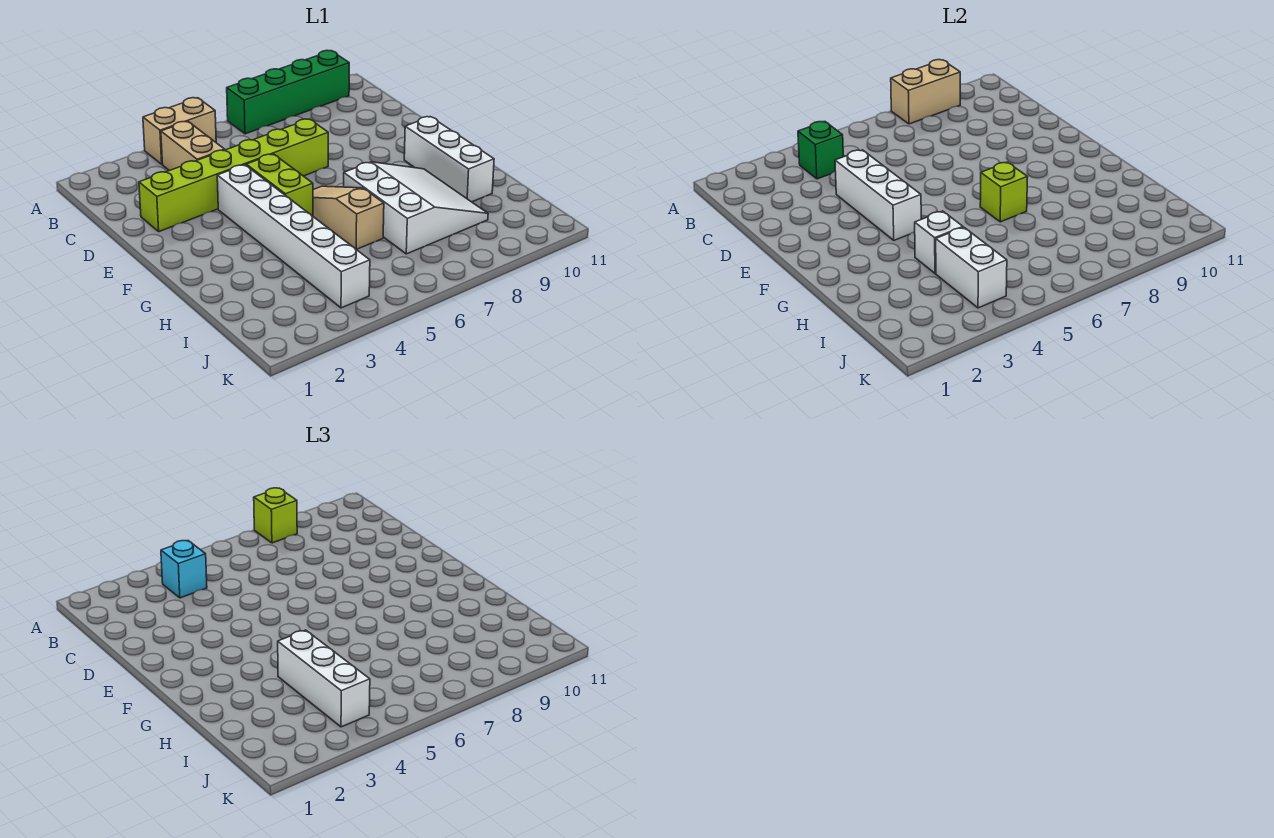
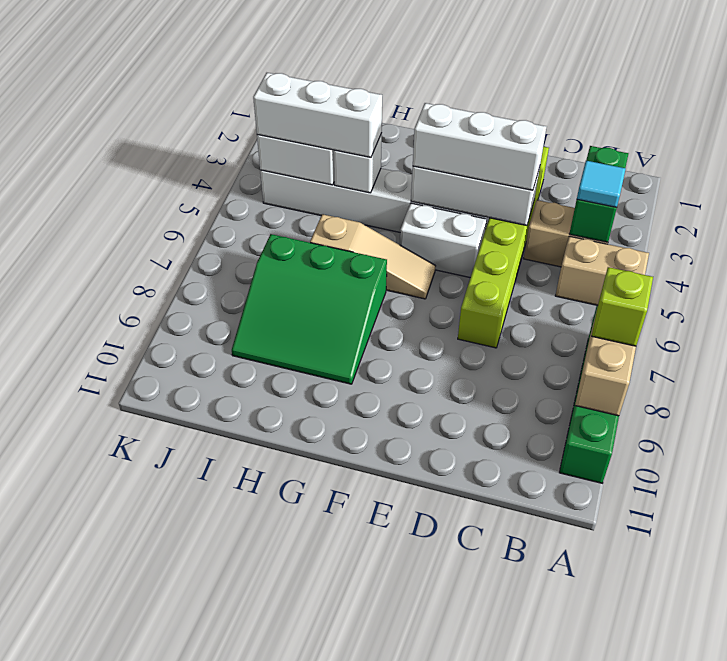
tan 1x2 brick [143,98,216,164] -> tan 1x2 brick turned to [555,236,649,306]
green 1x1 brick [798,122,843,179] -> green 1x2 brick [569,146,628,242]
cyan 1x1 brick [161,541,207,598] -> cyan 1x1 tile [577,161,626,207]
lime 1x2 brick [246,154,313,216] -> white 1x2 brick [400,203,487,277]
white 1x3 brick [404,117,494,202] -> white 1x3 brick moved to [413,103,546,190]
white 3x3 slope [344,162,488,254] -> green 3x3 slope [232,234,387,384]
lime 1x1 brick [980,162,1027,222] -> none

